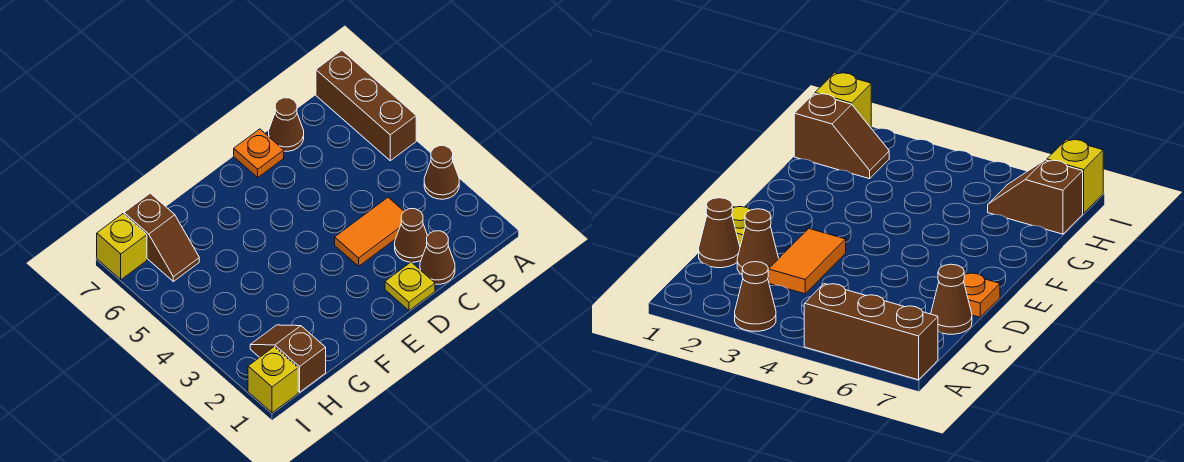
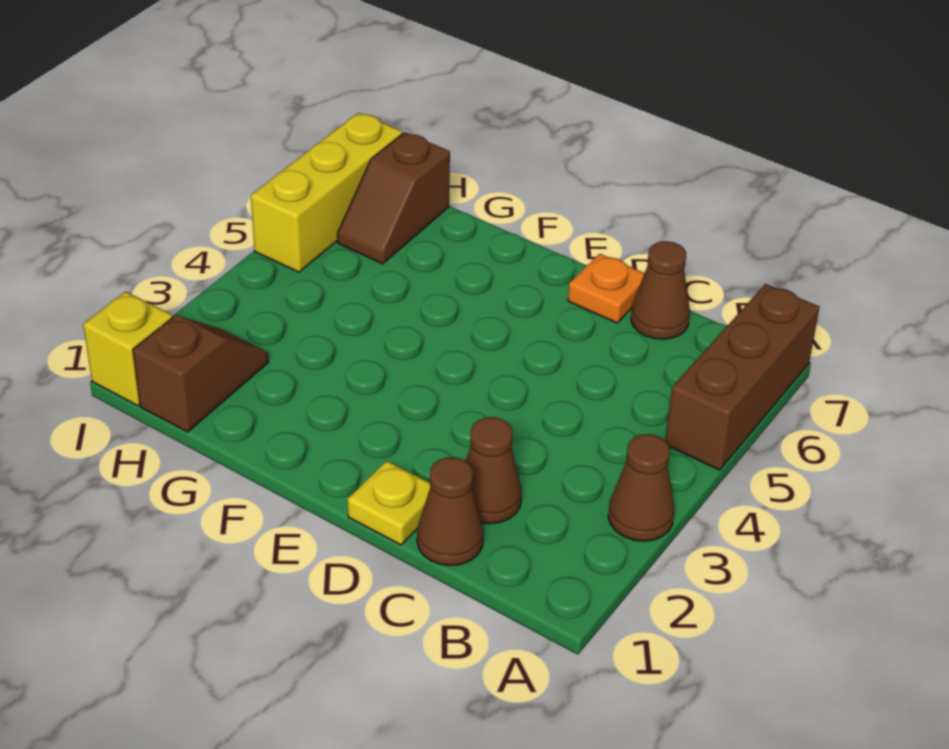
orange 1x2 tile [335,198,404,266] -> none
yellow 1x1 brick [97,214,147,280] -> yellow 1x3 brick [251,113,402,272]

